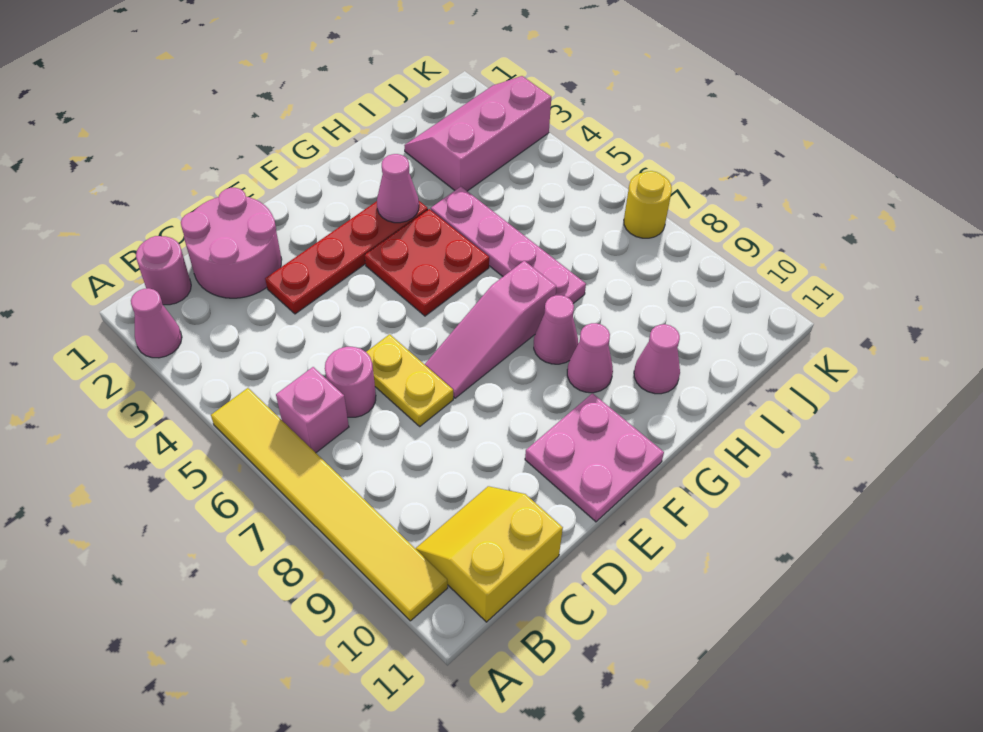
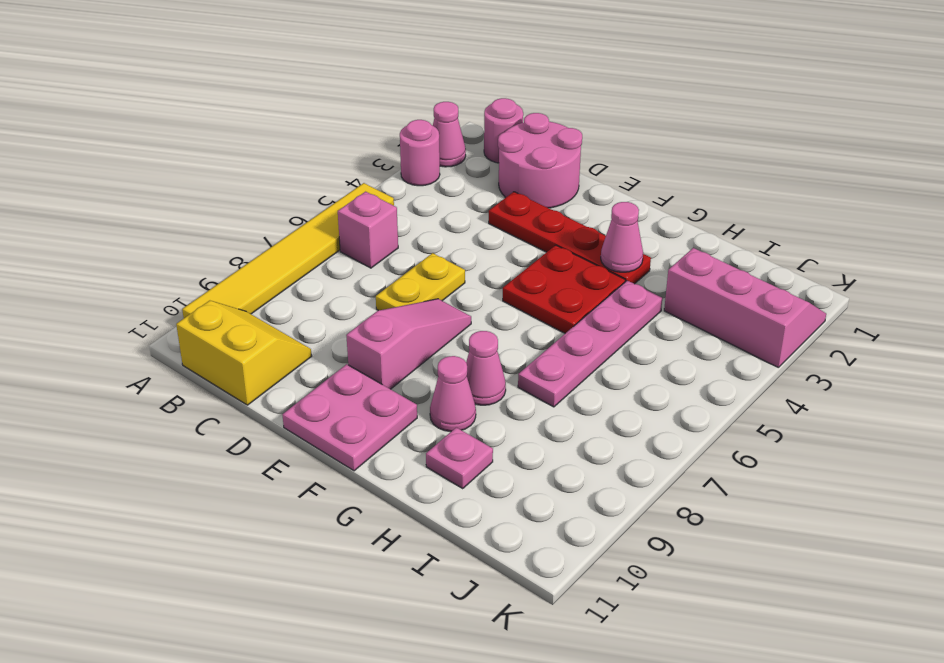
pink 1x1 round brick [325,347,376,417] -> pink 1x1 round brick moved to [400,120,440,186]
pink 1x3 slope [425,261,556,398] -> pink 1x3 slope turned to [346,299,471,389]
pink 1x1 cone [634,324,680,394] -> pink 1x1 plate [426,427,493,488]
yellow 1x1 round brick [624,171,672,238] -> none

